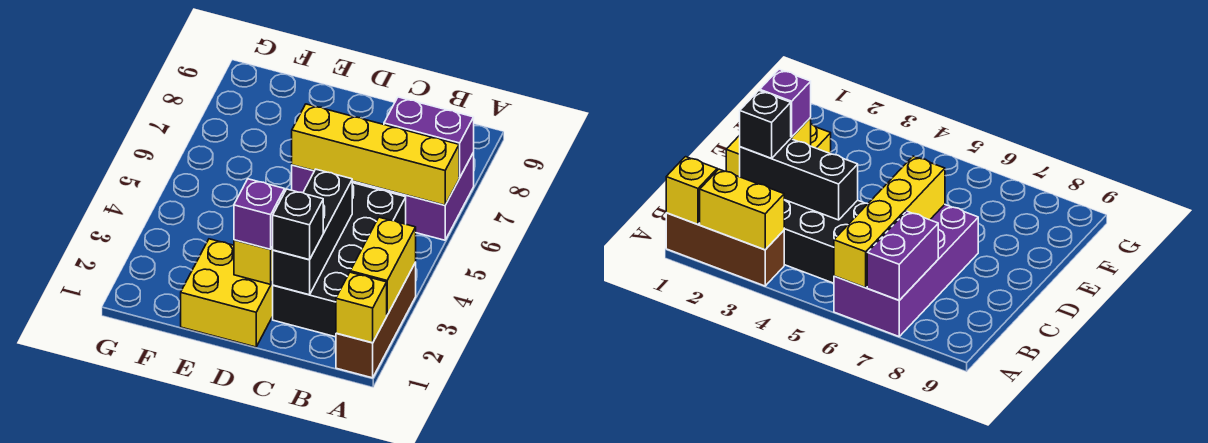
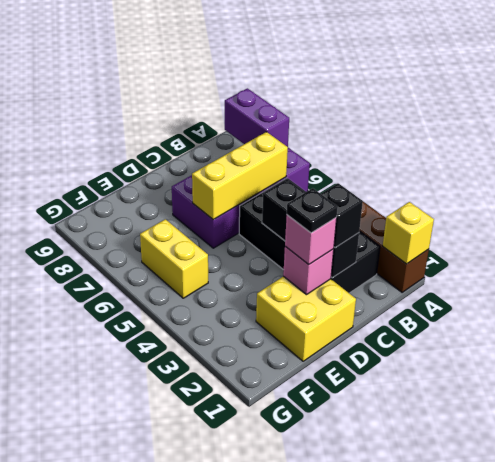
yellow 1x2 brick [350,217,416,315] -> yellow 1x2 brick moved to [140,219,208,298]
yellow 1x4 brick [292,104,459,205] -> yellow 1x3 brick [192,132,288,220]
purple 1x2 brick [384,97,474,178] -> purple 1x2 brick turned to [225,88,289,147]
yellow 1x1 brick [234,240,273,284] -> pink 1x1 brick [283,247,334,295]
purple 1x1 brick [234,179,285,249] -> pink 1x1 brick [285,215,337,264]
none -> black 1x1 plate [287,188,338,233]

